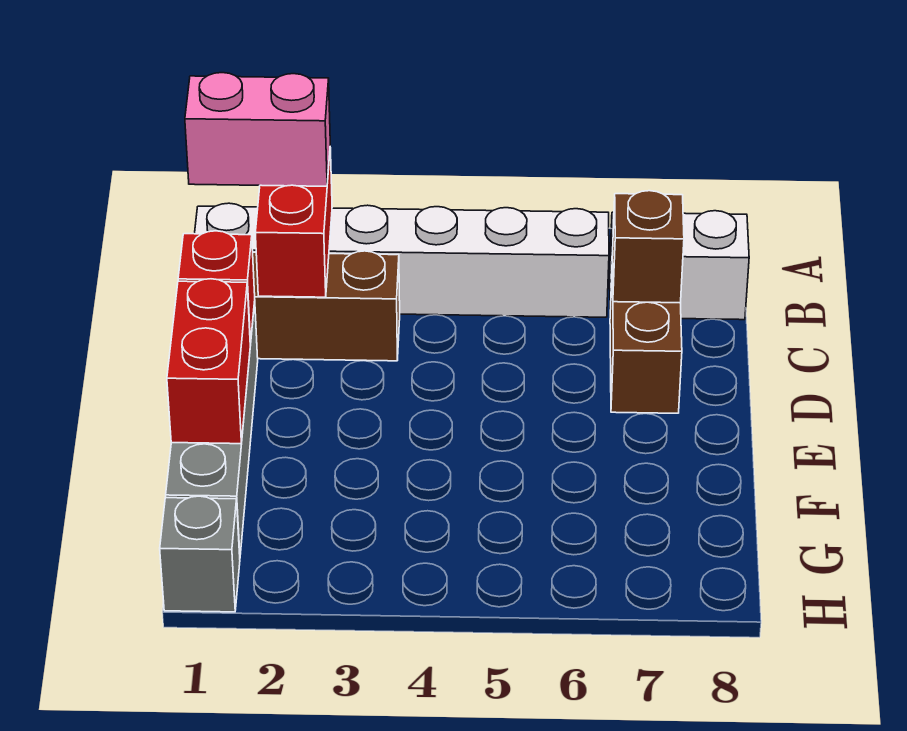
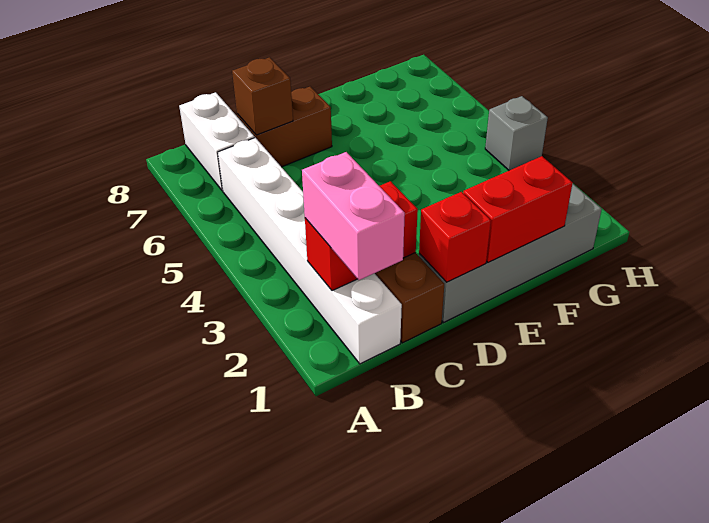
grey 1x1 brick [160,496,240,612] -> grey 1x1 brick moved to [485,96,548,170]

